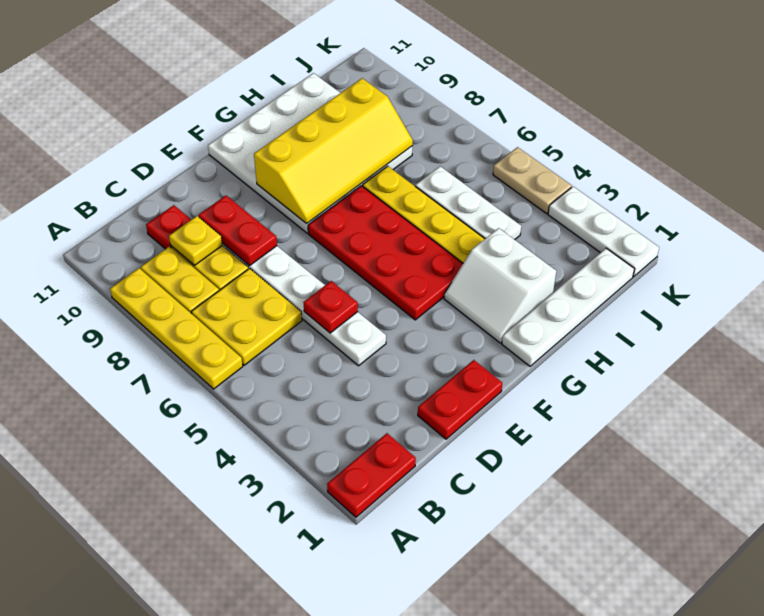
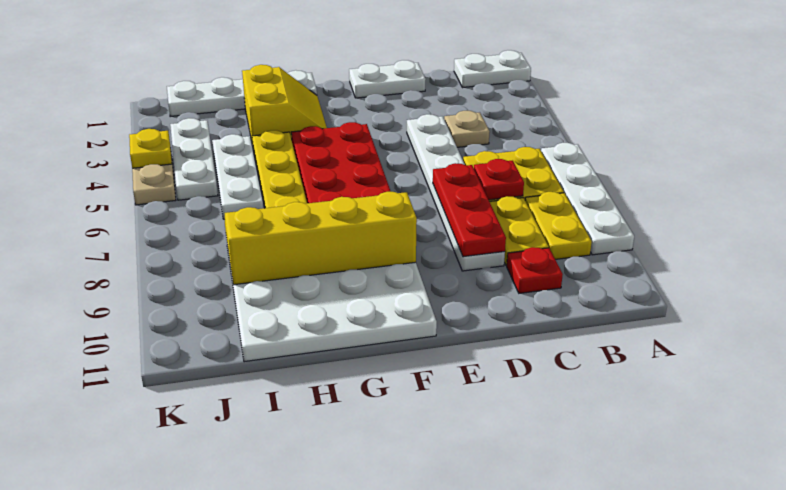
red 1x2 plate [327,433,416,517] -> white 1x2 plate [454,50,531,88]
yellow 1x4 plate [110,268,243,389] -> white 1x4 plate [541,143,634,255]
none -> tan 1x1 plate [444,111,490,147]
yellow 1x1 plate [169,216,222,265] -> yellow 1x1 plate moved to [129,129,172,168]
red 1x2 plate [418,360,502,439] -> white 1x2 plate [349,60,426,98]
red 1x1 plate [303,281,358,333] -> red 1x1 plate moved to [474,159,524,200]
red 1x2 plate [199,196,277,266] -> red 1x3 plate [433,163,506,257]
white 2x2 slope [444,228,556,343] -> yellow 2x2 slope [242,65,327,145]
white 1x3 plate [548,187,659,277] -> white 1x3 plate moved to [170,118,218,200]

